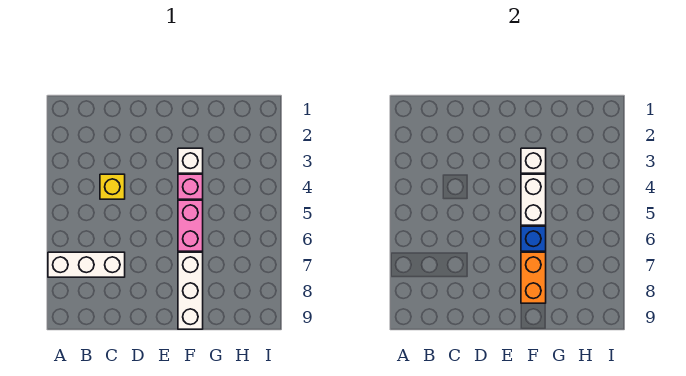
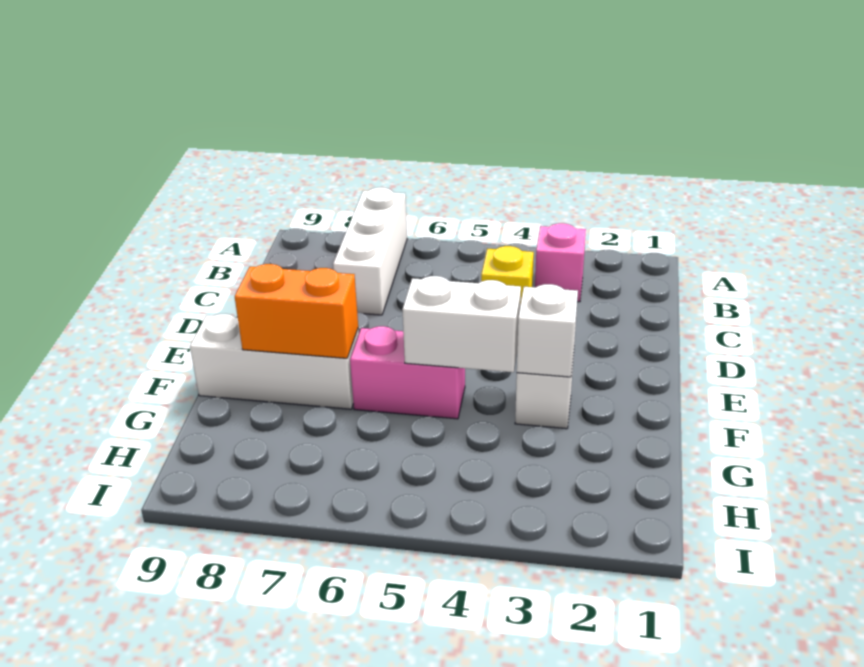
pink 1x1 brick [178,174,203,199] -> pink 1x1 brick moved to [535,223,586,302]
blue 1x1 brick [521,226,546,251] -> none

